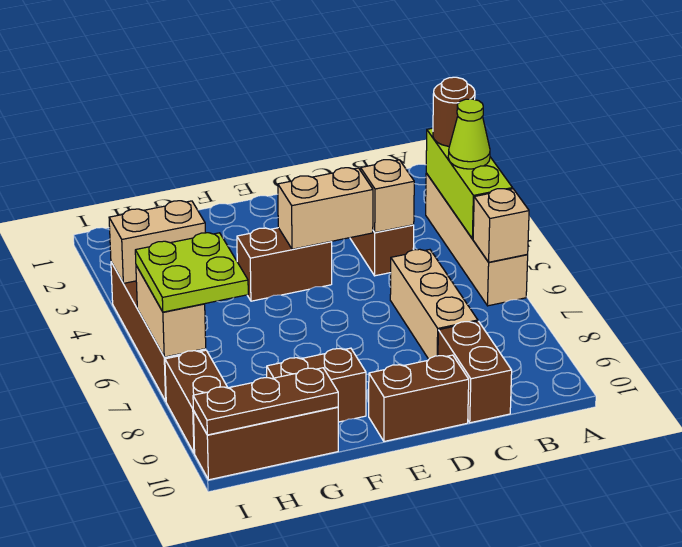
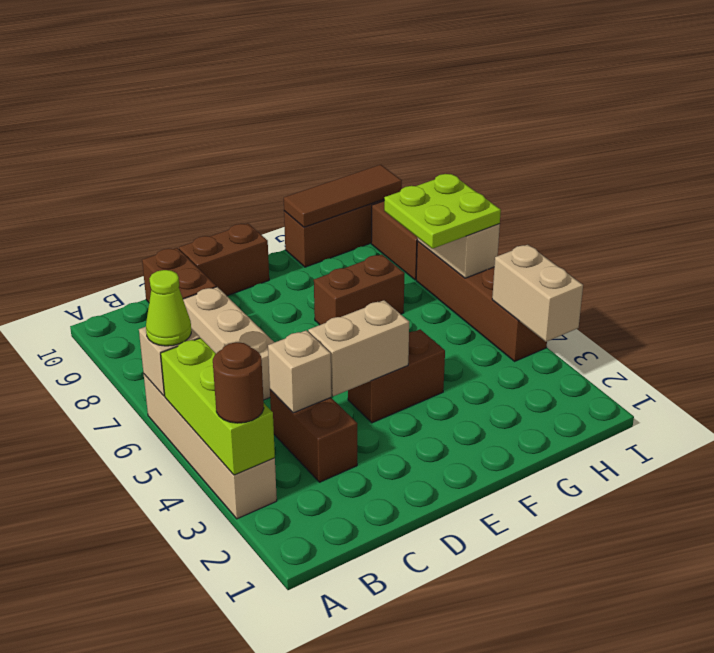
lime 1x1 cone [448,99,490,169] -> lime 1x1 cone moved to [146,270,191,346]
brown 1x2 brick [267,348,366,422] -> brown 1x2 brick moved to [314,254,405,325]
brown 1x3 plate [193,368,338,435] -> brown 1x3 tile [284,165,402,227]
tan 1x2 brick [109,201,205,283] -> tan 1x2 brick turned to [492,245,583,342]

